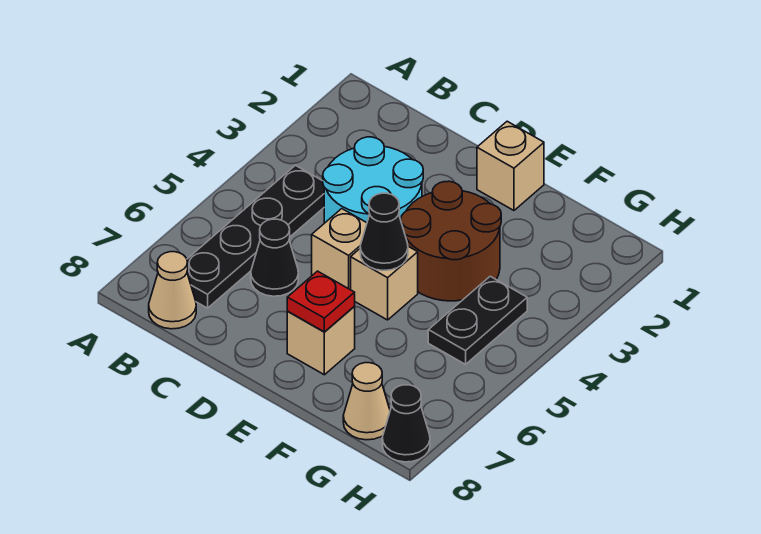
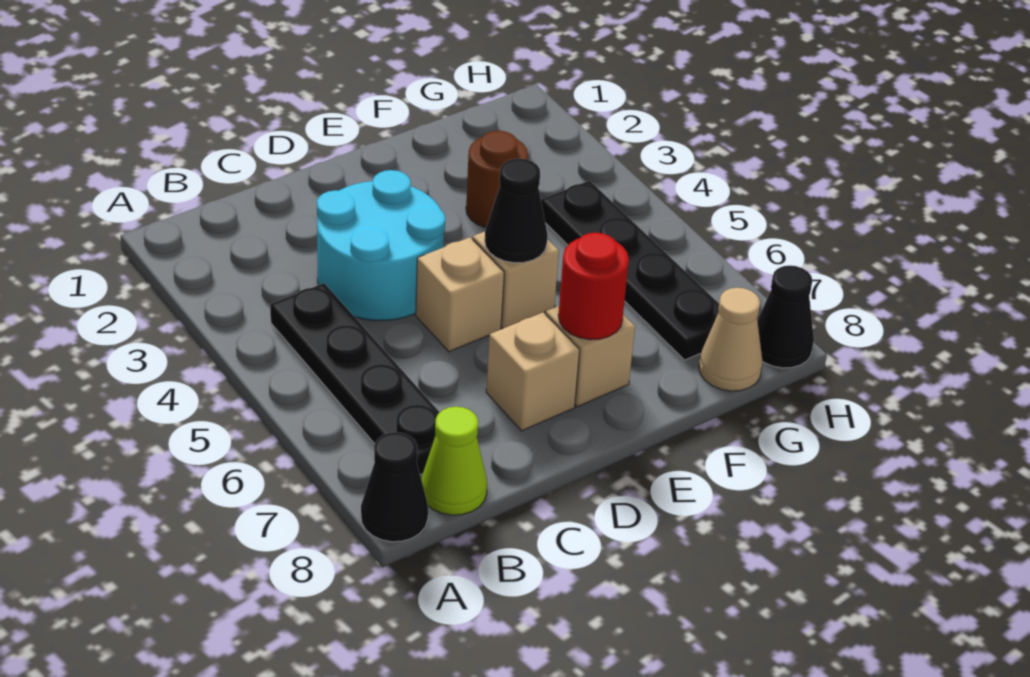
tan 1x1 cone [149,252,196,329] -> lime 1x1 cone [421,407,487,515]
black 1x1 cone [251,219,298,296] -> black 1x1 cone moved to [361,432,428,542]
tan 1x1 brick [477,121,544,210] -> tan 1x1 brick moved to [486,312,580,431]
brown 2x2 round brick [401,181,501,301] -> brown 1x1 round brick [466,131,528,228]
red 1x1 plate [287,271,355,332] -> red 1x1 round brick [558,233,629,340]
black 1x2 plate [428,276,527,364] -> black 1x4 plate [541,181,719,360]

